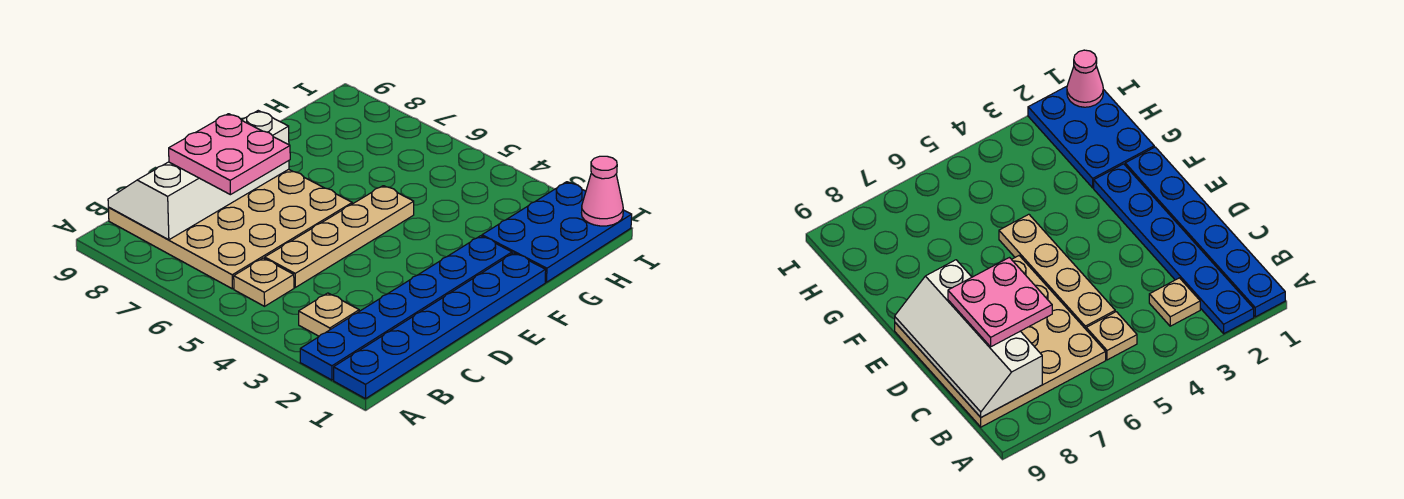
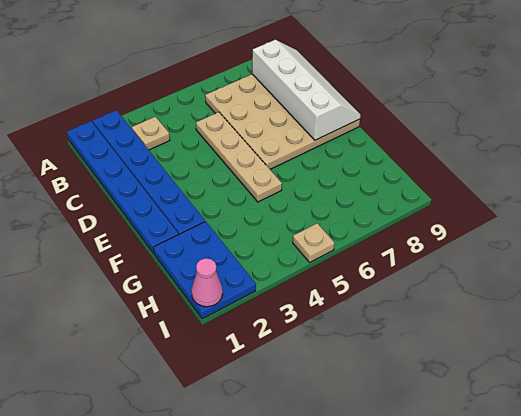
tan 1x1 plate [234,258,294,306] -> tan 1x1 plate moved to [293,223,334,262]
pink 2x2 plate [169,114,290,195] -> none

